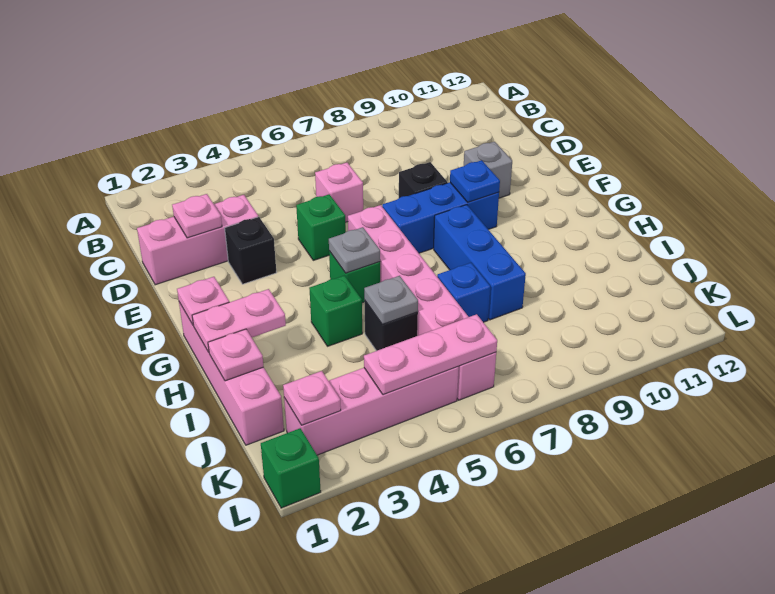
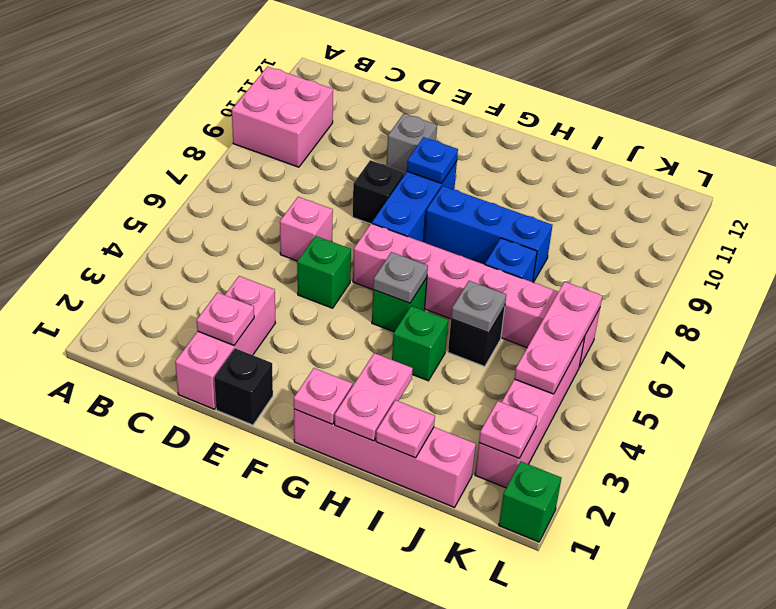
none -> pink 2x2 brick [232,66,333,167]
black 1x1 brick [225,217,276,284] -> black 1x1 brick moved to [214,348,273,425]

